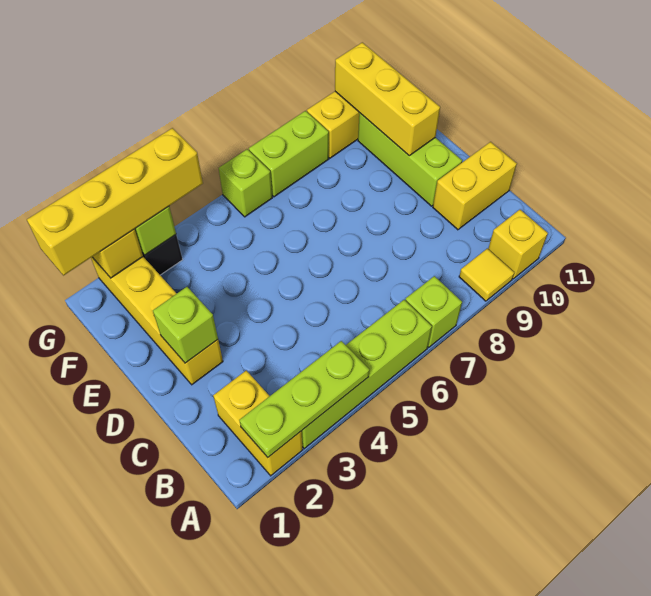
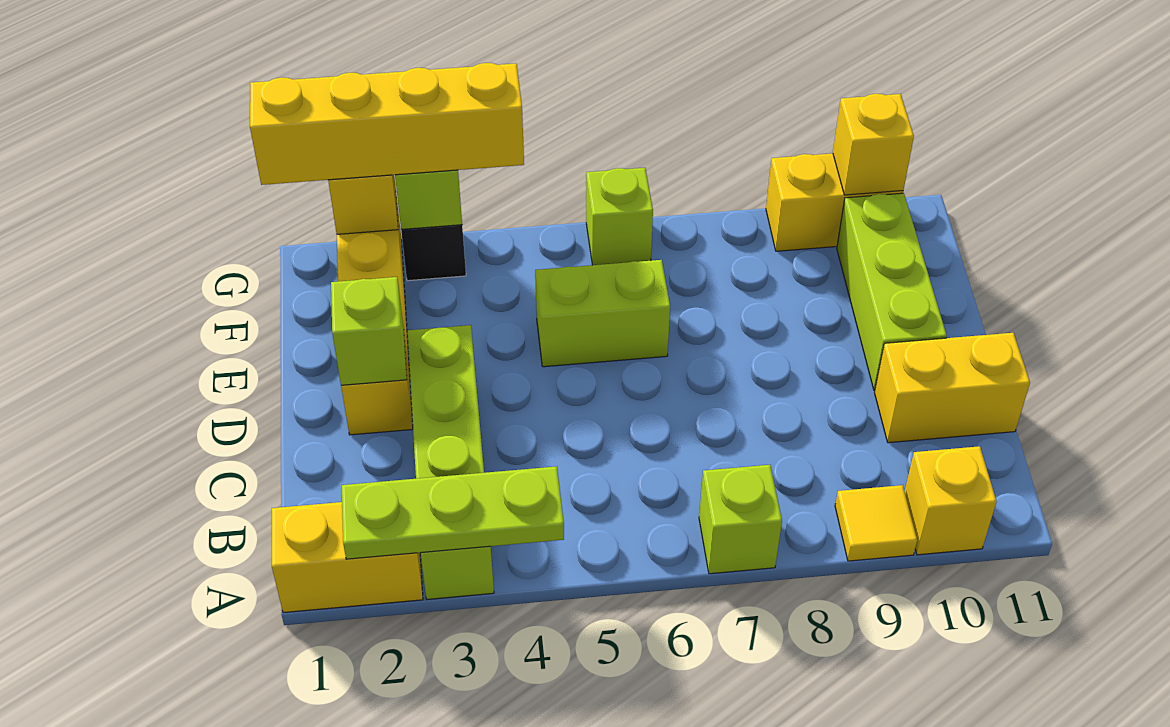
yellow 1x2 brick [213,370,303,476] -> yellow 1x2 brick turned to [272,502,423,613]
lime 1x4 brick [301,300,432,449] -> lime 1x4 brick turned to [407,325,494,599]
yellow 1x3 brick [335,42,440,156] -> yellow 1x1 brick [833,94,914,195]
lime 1x2 brick [249,111,329,197] -> lime 1x2 brick moved to [535,260,670,367]

